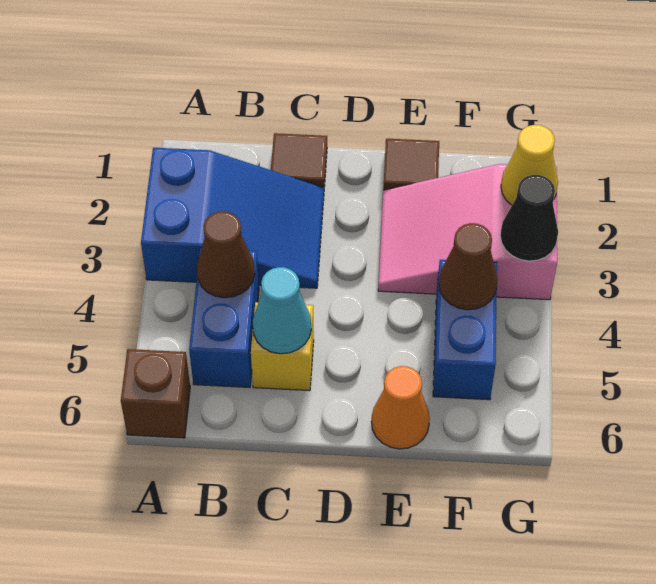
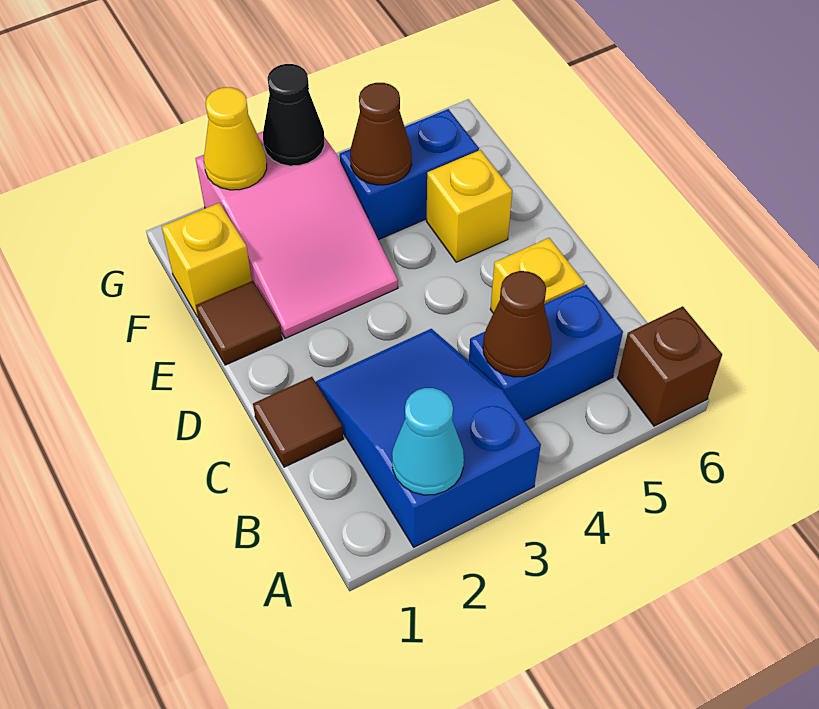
cyan 1x1 cone [253,267,311,354] -> cyan 1x1 cone moved to [392,388,464,495]
none -> yellow 1x1 brick [426,150,512,262]
orange 1x1 cone [372,366,430,449] -> none
none -> yellow 1x1 brick [162,203,252,317]

